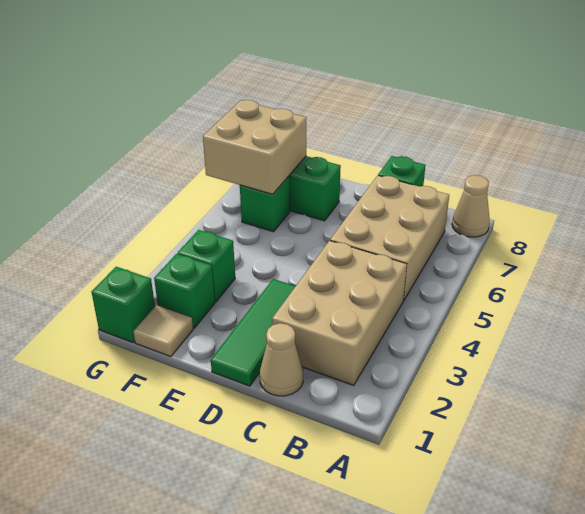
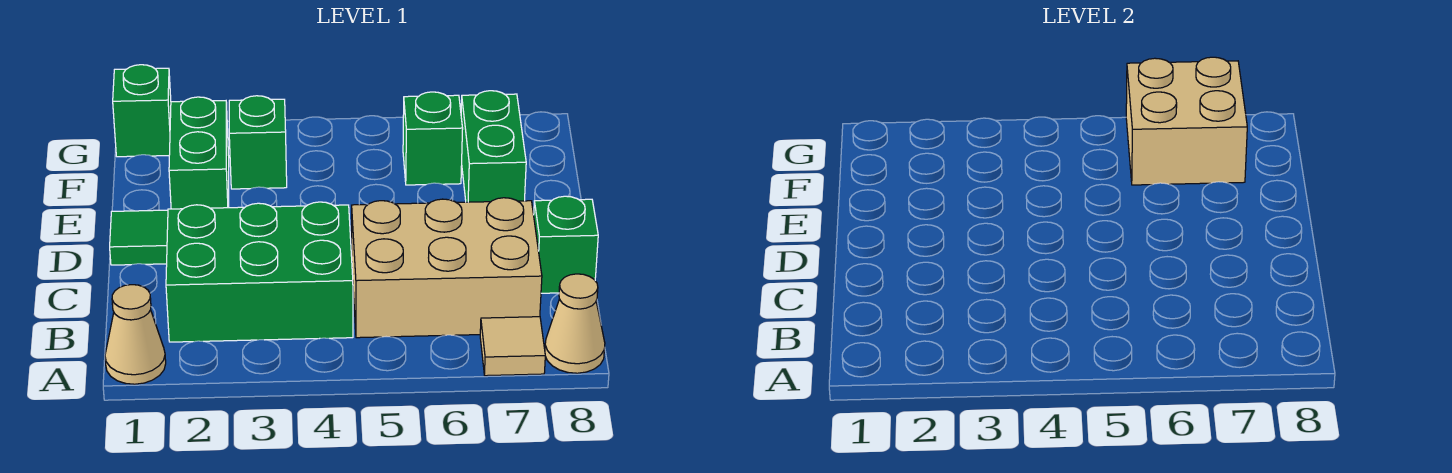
tan 2x3 brick [272,241,407,385] -> green 2x3 brick [166,202,353,342]
tan 1x1 cone [260,323,303,396] -> tan 1x1 cone moved to [105,285,166,384]
tan 1x1 tile [133,305,193,357] -> tan 1x1 tile moved to [480,317,545,376]
green 1x1 brick [154,254,215,328] -> green 1x2 brick [169,97,229,209]

